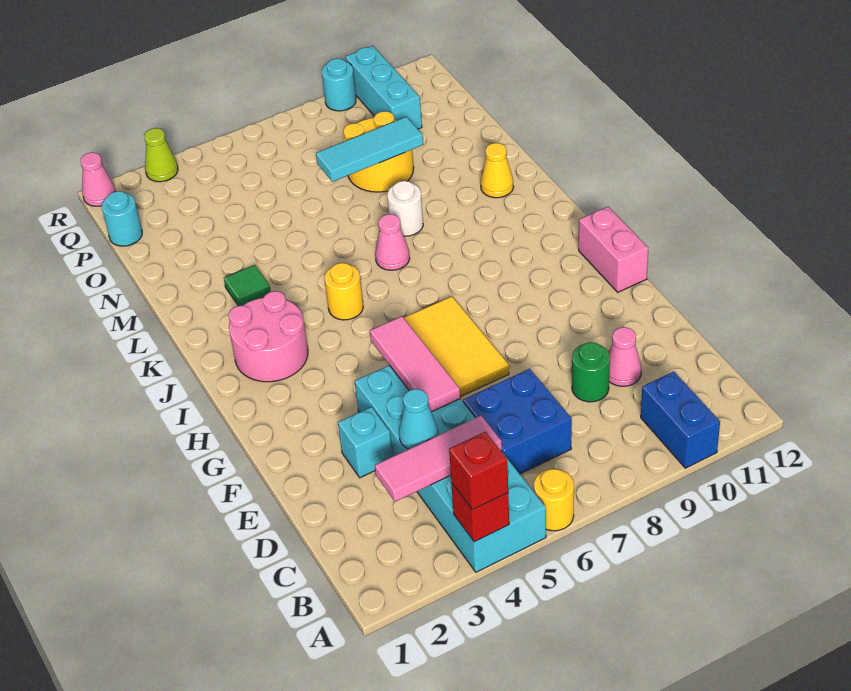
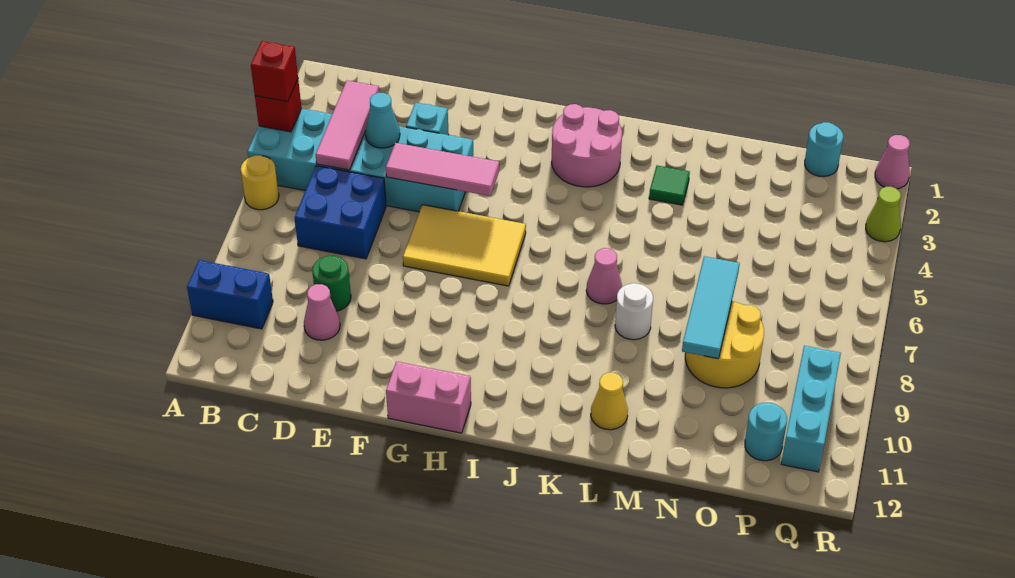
yellow 1x1 round brick [325,263,363,320] -> none
cyan 1x3 brick [345,46,422,129] -> cyan 1x3 brick turned to [781,346,841,472]
cyan 1x1 round brick [322,59,356,111] -> cyan 1x1 round brick moved to [745,403,787,461]

